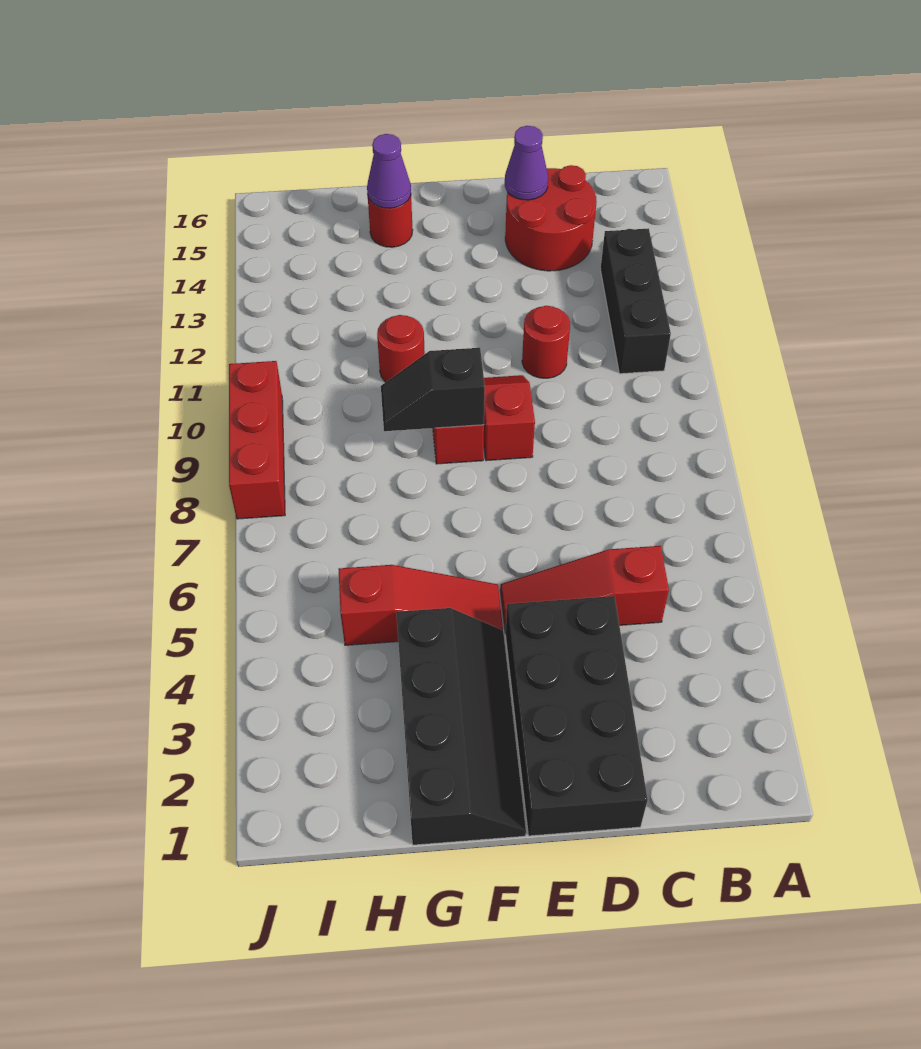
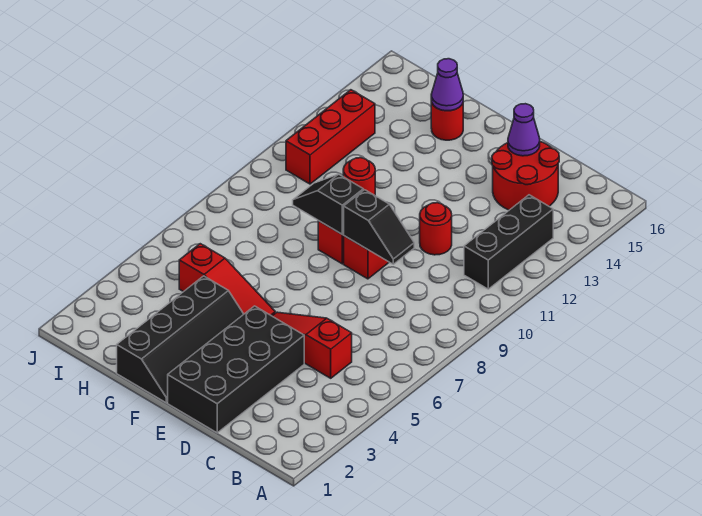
none -> black 1x2 slope [344,190,414,264]
red 1x3 brick [229,361,285,519] -> red 1x3 brick moved to [286,90,375,184]

